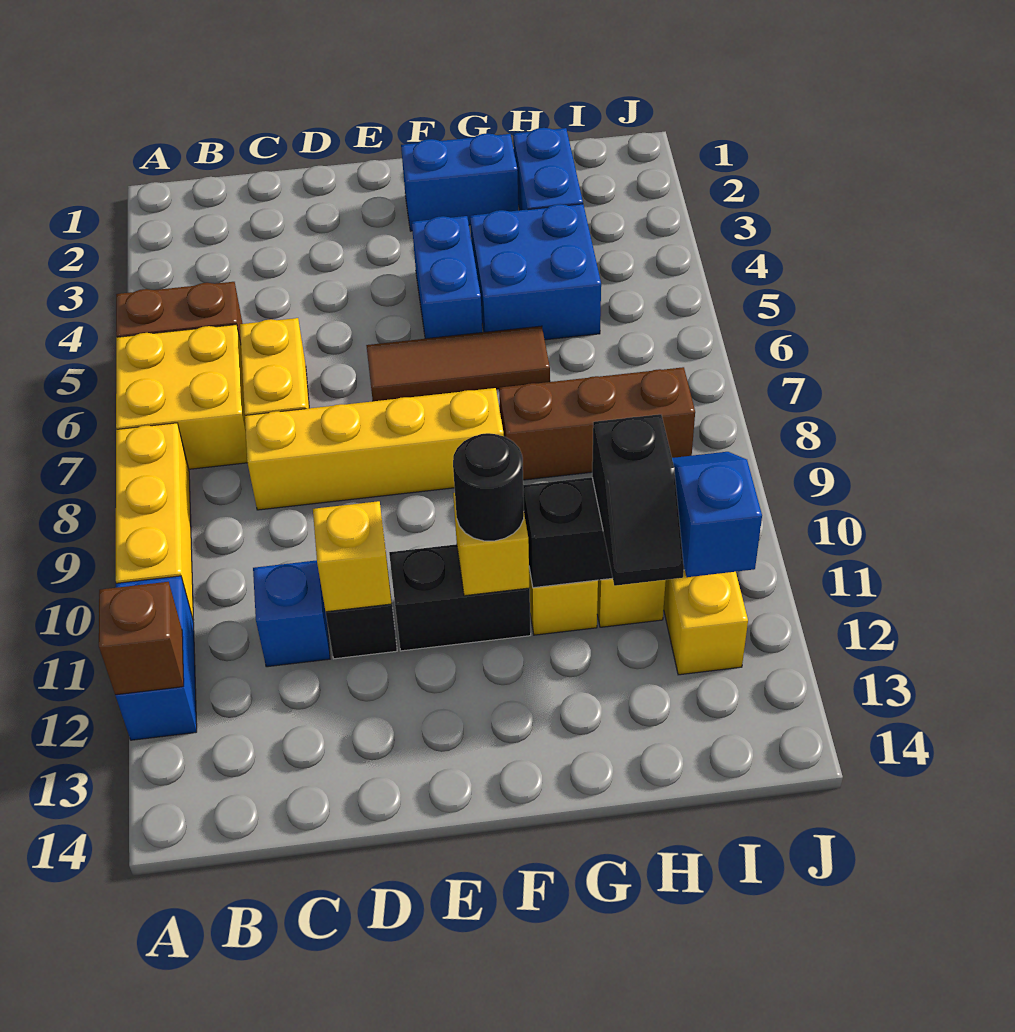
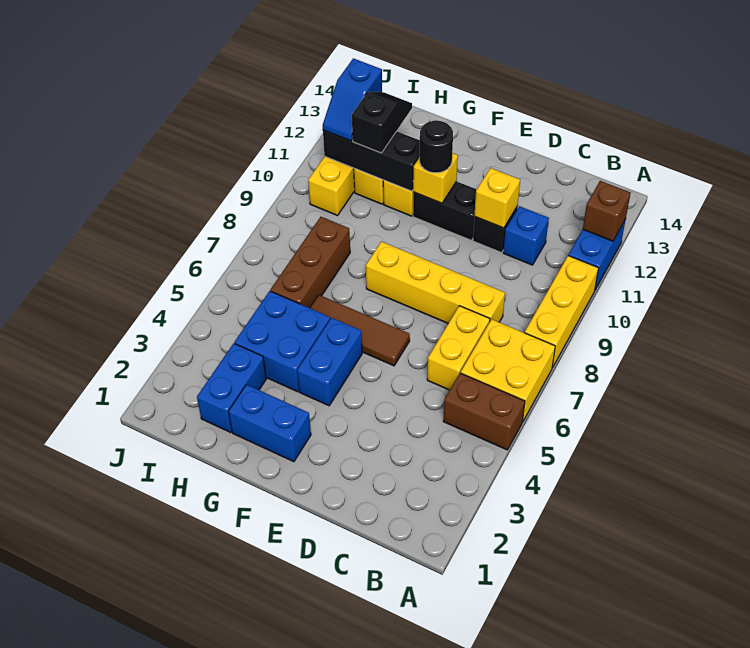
brown 1x3 brick [499,367,695,480] -> brown 1x3 brick turned to [270,217,350,308]

